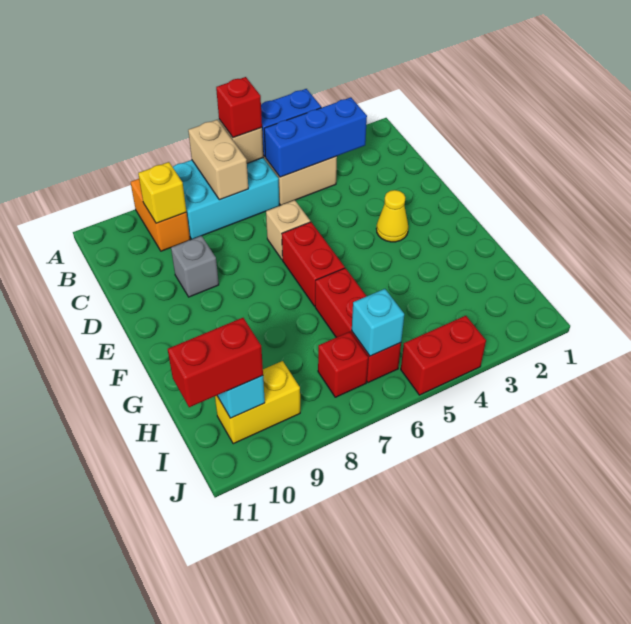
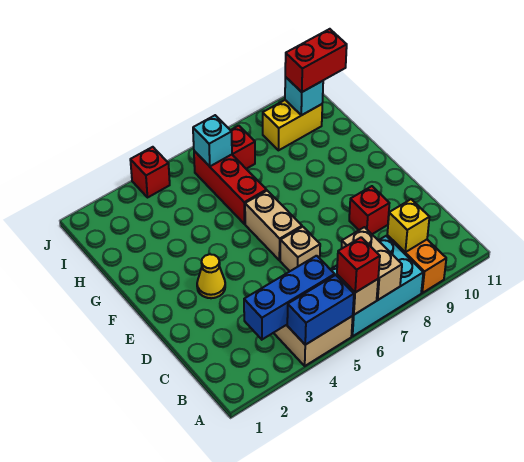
grey 1x1 brick [171,236,219,297] -> red 1x1 brick [349,186,390,234]
red 1x2 brick [282,222,345,306] -> tan 1x2 brick [245,191,302,260]
red 1x2 brick [401,316,486,395] -> red 1x1 brick [130,147,170,197]

